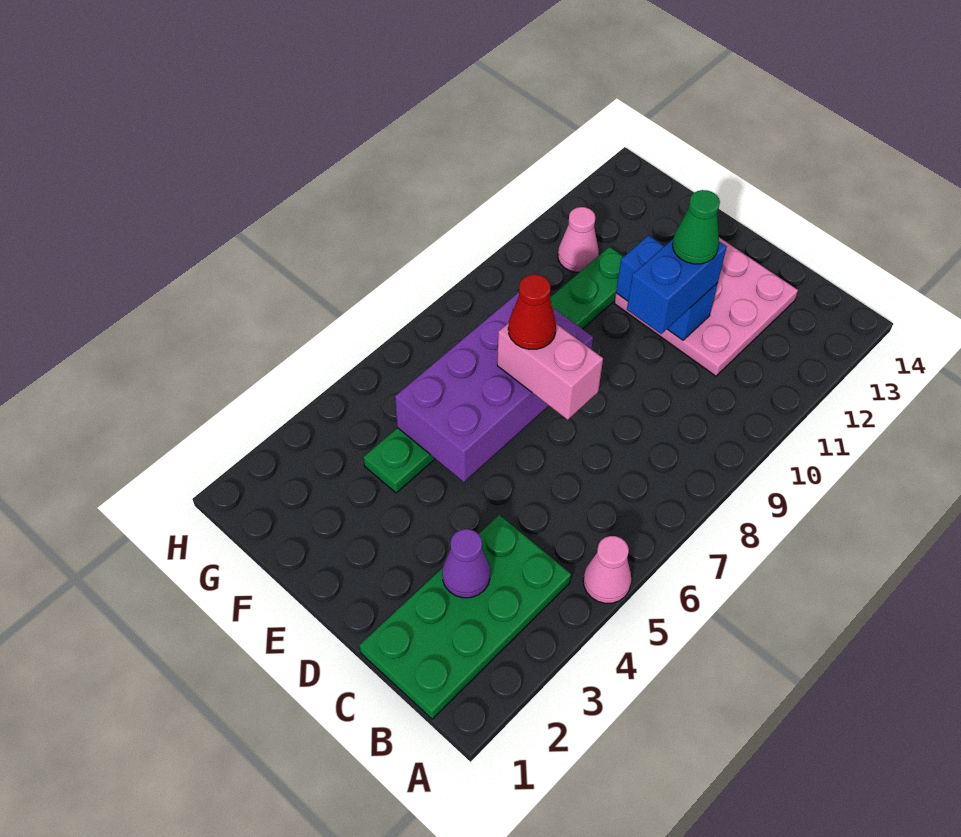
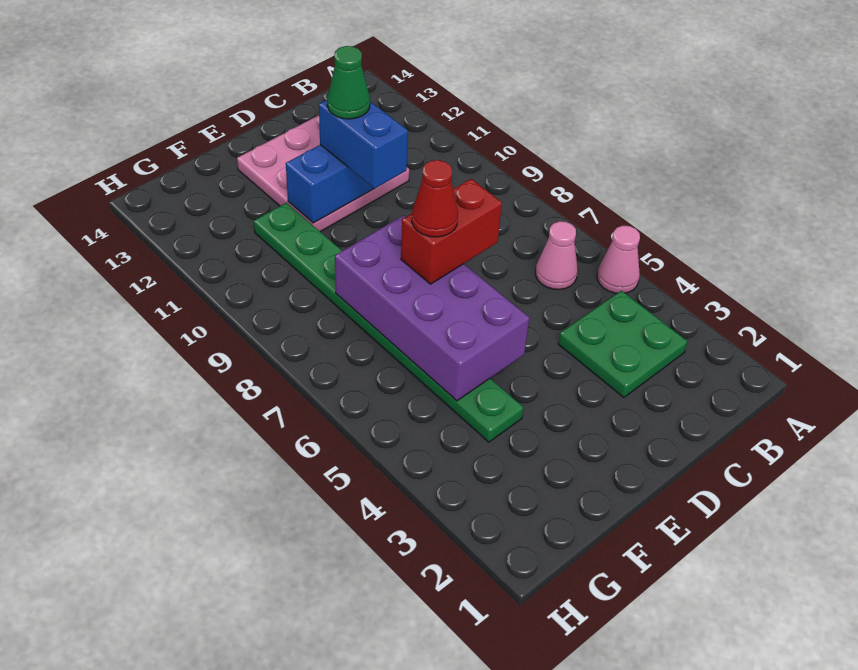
green 2x4 plate [359,515,571,719] -> green 2x2 plate [558,291,687,398]
purple 1x1 cone [442,529,490,598] -> none
pink 1x2 brick [497,323,603,420] -> red 1x2 brick [401,179,502,284]
pink 1x1 cone [558,207,599,272] -> pink 1x1 cone moved to [536,221,578,290]

